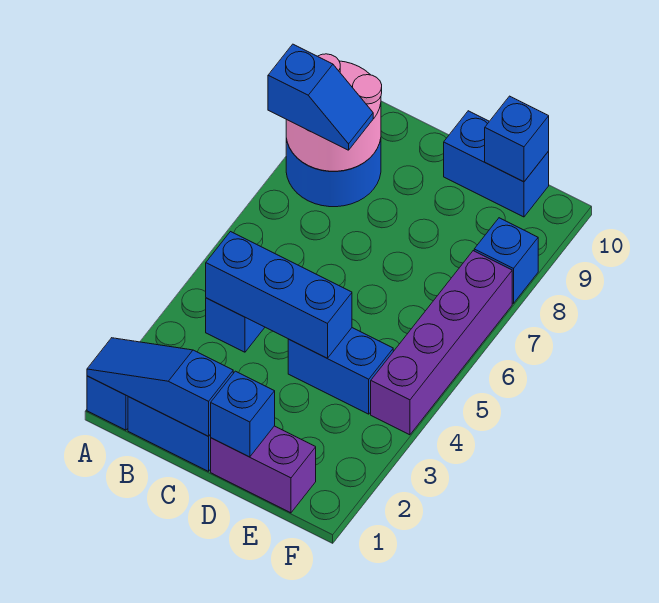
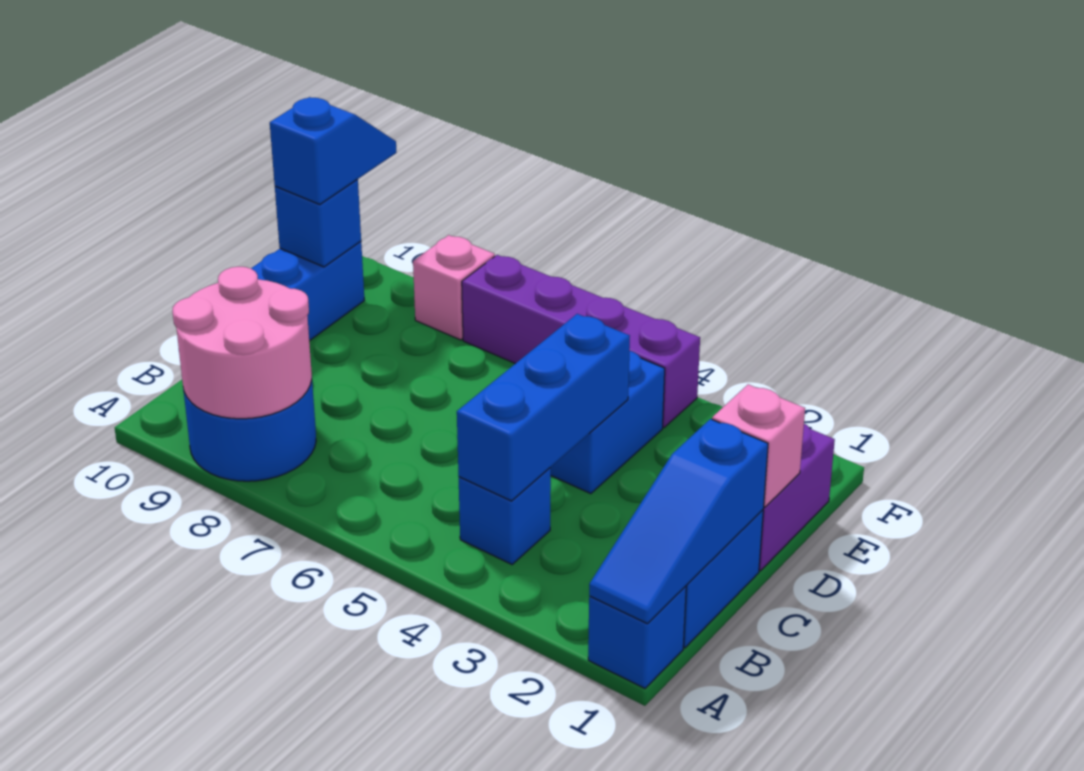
blue 1x2 slope [268,44,373,150] -> blue 1x2 slope moved to [270,97,396,205]
blue 1x1 brick [210,371,275,457] -> pink 1x1 brick [712,384,805,507]
blue 1x1 brick [474,218,538,303] -> pink 1x1 brick [413,235,495,340]

